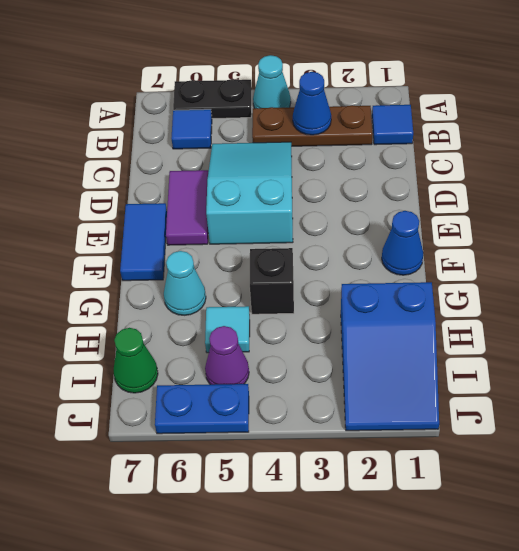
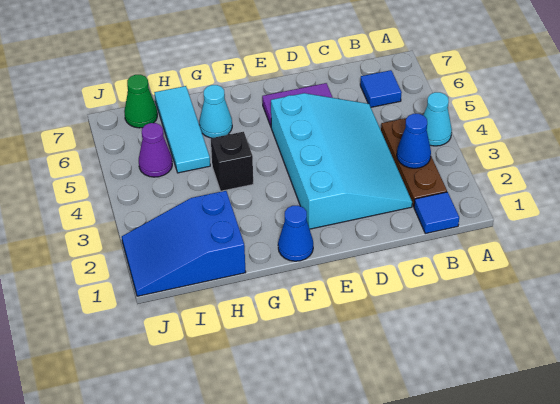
black 1x2 plate [173,79,252,118] -> none
cyan 2x3 slope [206,142,293,244] -> cyan 3x4 slope [271,93,412,229]
blue 1x2 tile [120,203,167,281] -> none
cyan 1x1 tile [205,306,250,353] -> cyan 1x3 tile [154,86,210,173]
blue 1x2 plate [155,384,249,434] -> none

